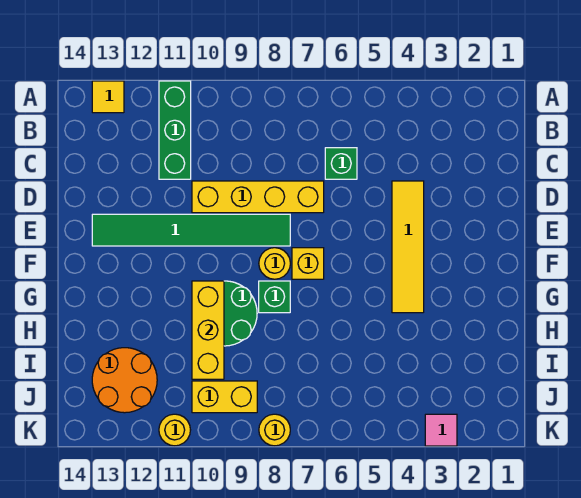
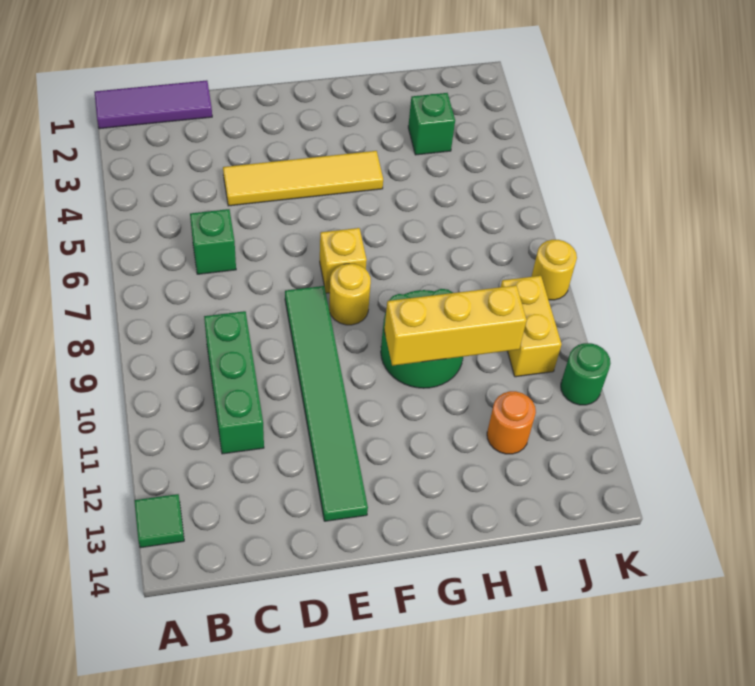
none -> purple 1x3 tile [94,80,212,129]
green 1x3 brick [159,81,191,179] -> green 1x3 brick turned to [204,311,264,454]
yellow 1x1 tile [92,81,124,113] -> green 1x1 tile [134,494,184,548]
yellow 1x4 brick [192,181,324,213] -> none
green 1x1 brick [259,281,290,313] -> green 1x1 brick moved to [408,93,455,155]
orange 2x2 round brick [92,348,157,413] -> orange 1x1 round brick [487,391,536,454]
pink 1x1 tile [425,414,457,446] -> none
yellow 1x1 round brick [159,414,190,446] -> green 1x1 round brick [561,343,611,405]

